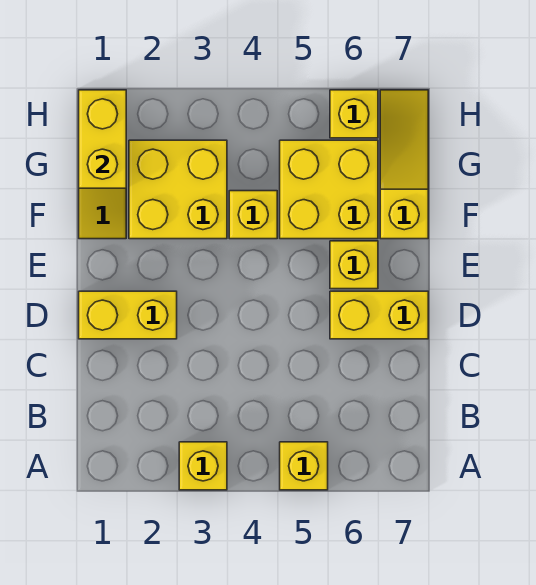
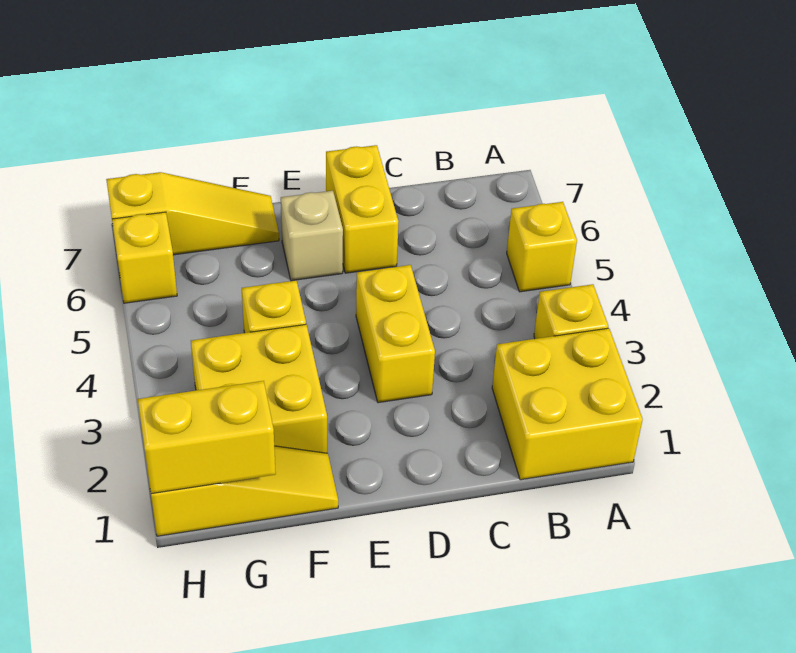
yellow 1x2 brick [79,291,177,339] -> yellow 1x2 brick moved to [356,265,435,403]
yellow 1x1 brick [330,241,378,289] -> tan 1x1 brick [281,191,343,281]
yellow 2x2 brick [280,140,378,239] -> yellow 2x2 brick moved to [492,328,643,480]
yellow 1x3 slope [380,90,428,239] -> yellow 1x3 slope turned to [106,172,279,255]

